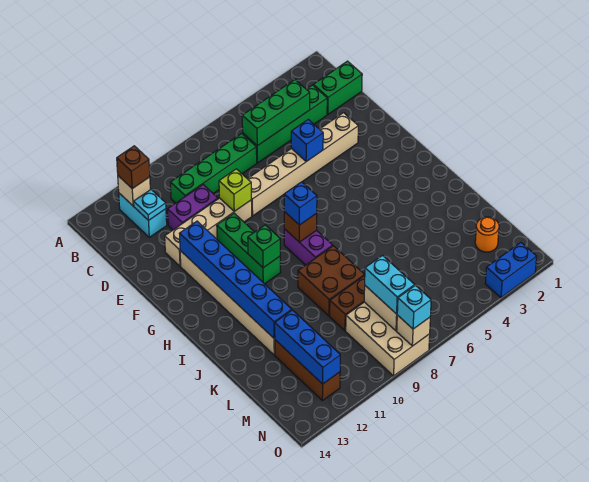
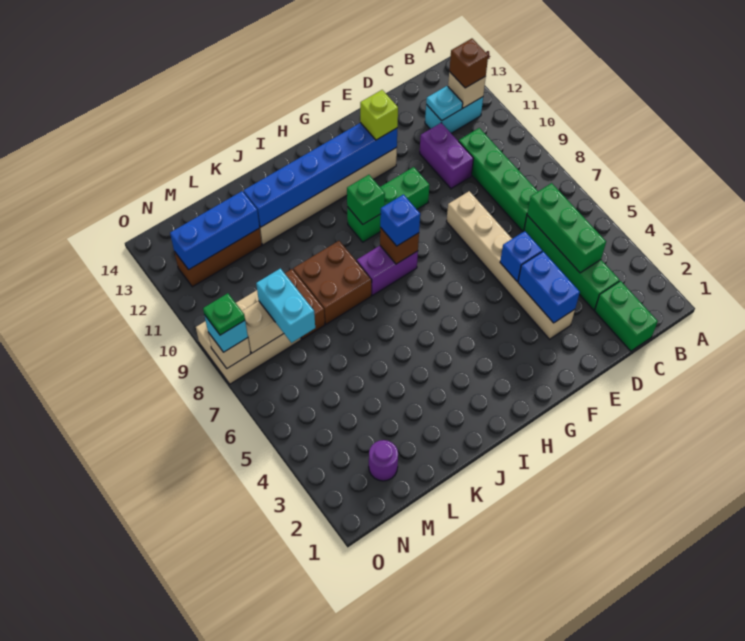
tan 1x4 brick [165,198,252,266] -> none
lime 1x1 brick [219,169,251,211] -> lime 1x1 brick moved to [360,90,398,140]
orange 1x1 round brick [475,217,499,252] -> purple 1x1 round brick [369,440,398,481]
cyan 1x2 brick [365,256,415,314] -> cyan 1x2 brick turned to [256,268,315,343]
blue 1x2 brick [485,243,537,298] -> blue 1x2 brick moved to [518,252,580,323]
none -> green 1x1 plate [203,293,245,335]

